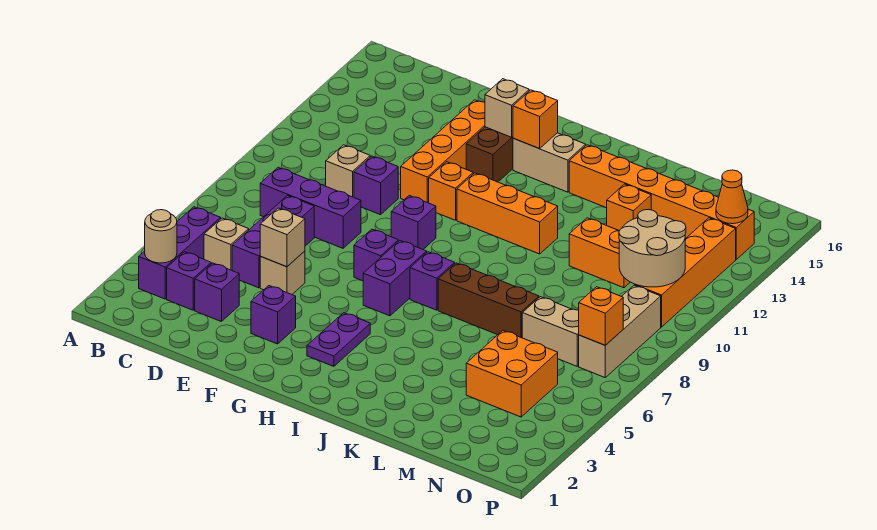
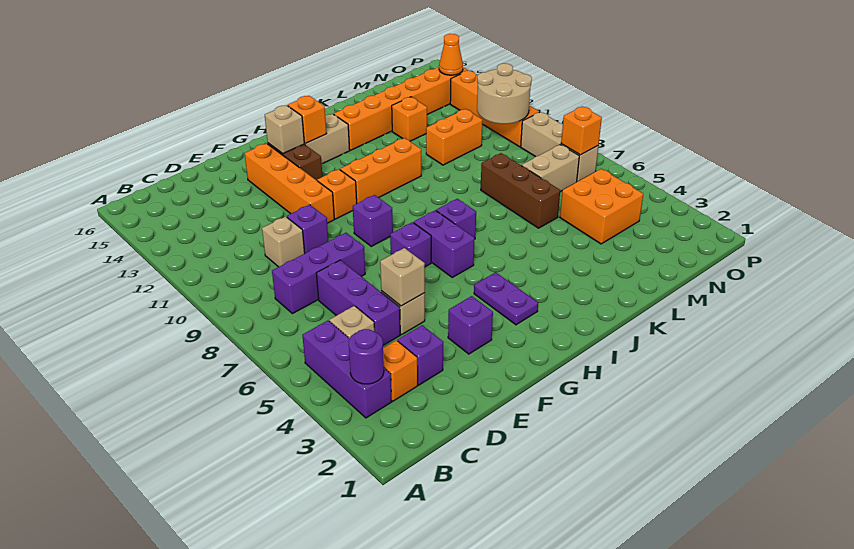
tan 1x1 round brick [145,210,177,263] -> purple 1x1 round brick [349,329,384,384]
purple 1x1 brick [167,252,211,310] -> orange 1x1 brick [383,340,418,401]
brown 1x3 brick [438,263,539,338] -> brown 1x3 brick turned to [481,153,560,228]

